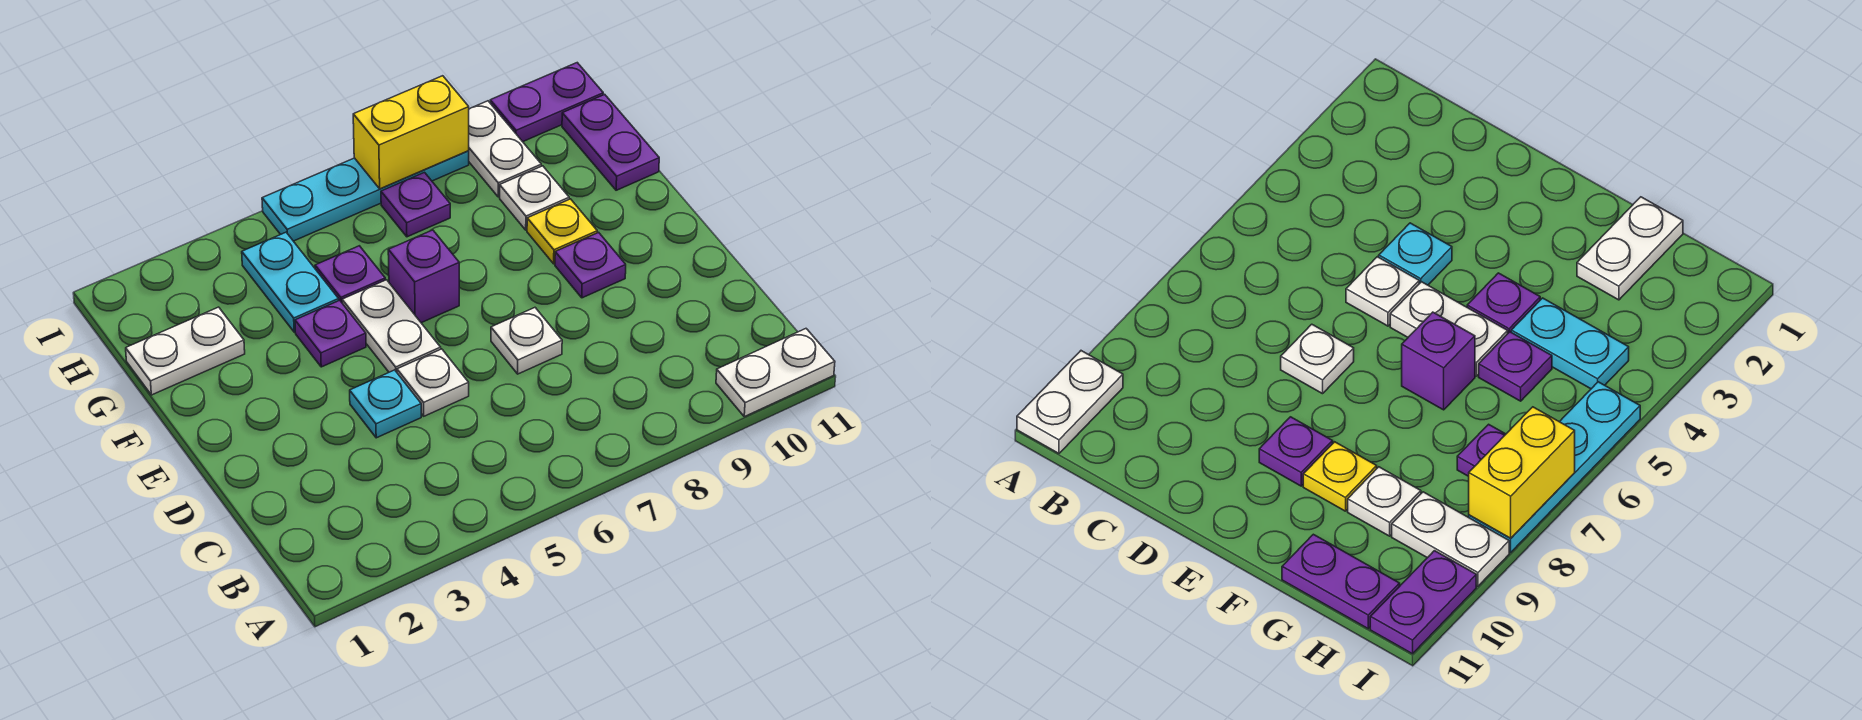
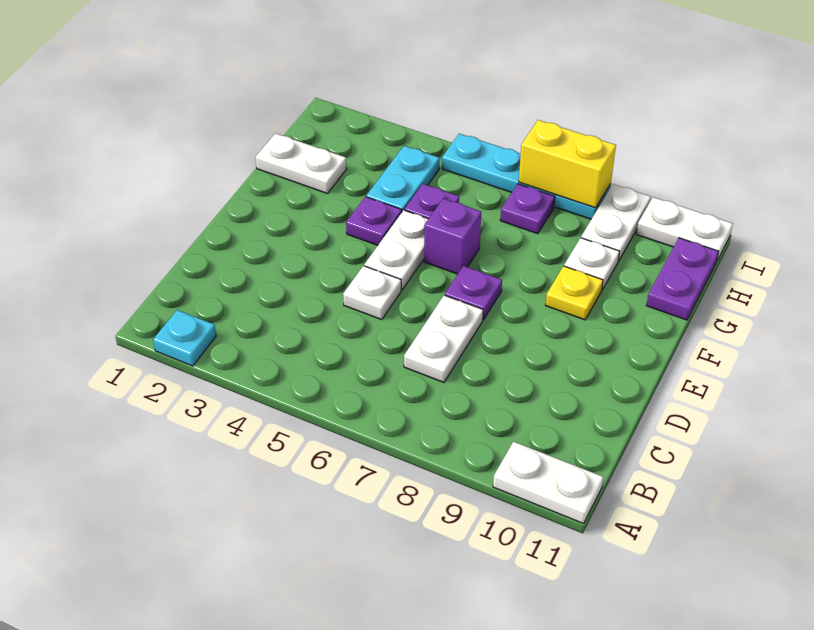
cyan 1x1 plate [350,370,421,438] -> cyan 1x1 plate moved to [153,310,216,366]
white 1x1 plate [491,308,562,374] -> white 1x2 plate [404,295,483,382]
purple 1x1 plate [555,232,626,298] -> purple 1x1 plate moved to [445,266,502,320]
purple 1x2 plate [490,63,603,142] -> white 1x2 plate [637,197,733,261]

